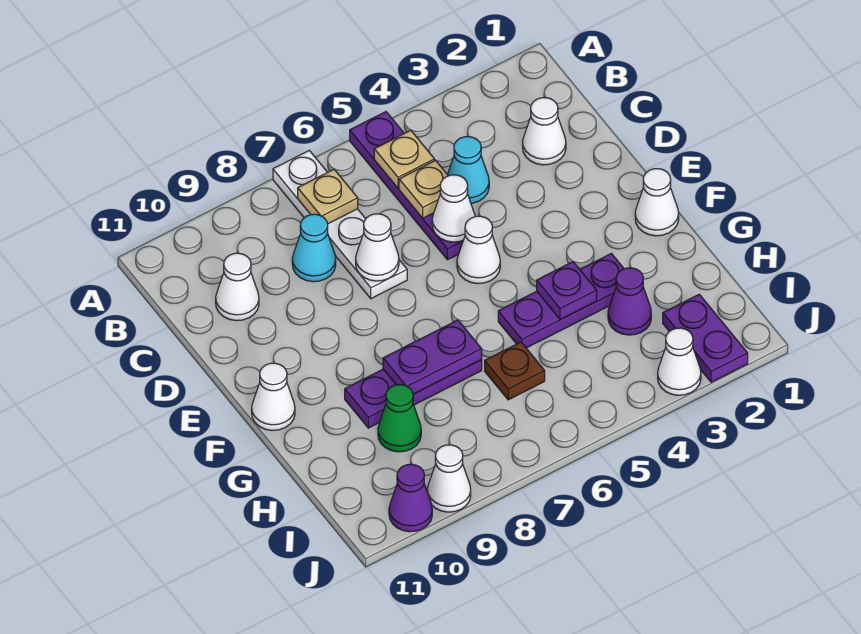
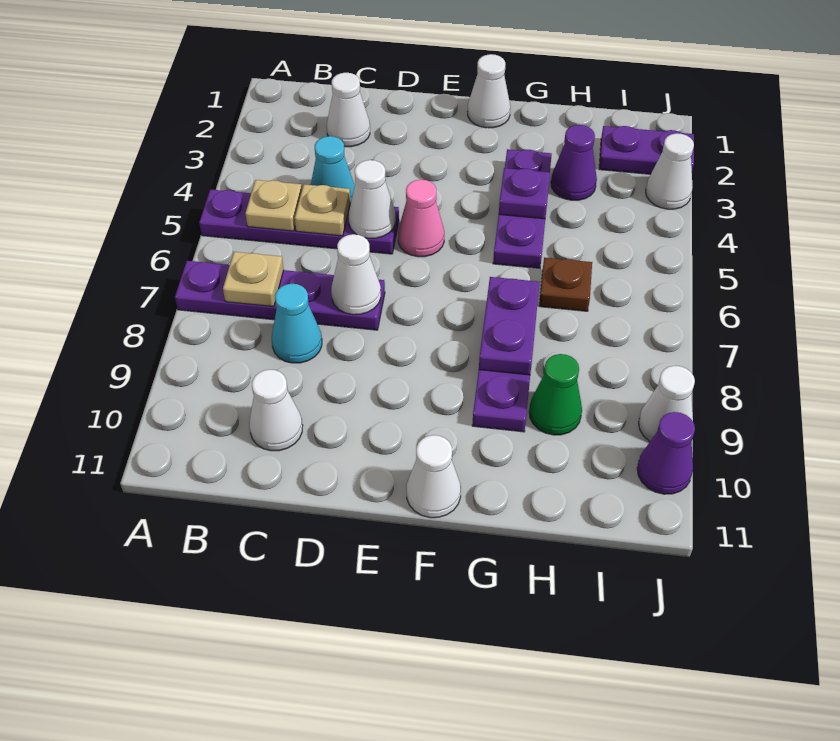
white 1x4 plate [273,151,407,299] -> purple 1x4 plate [175,261,385,330]
white 1x1 cone [457,216,500,284] -> pink 1x1 cone [398,180,444,257]

